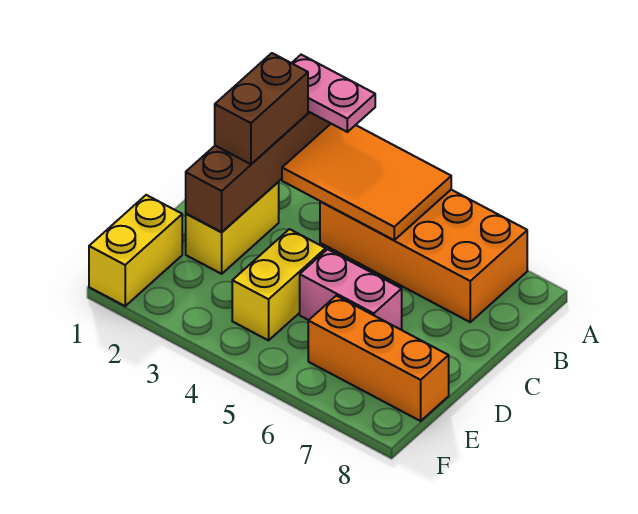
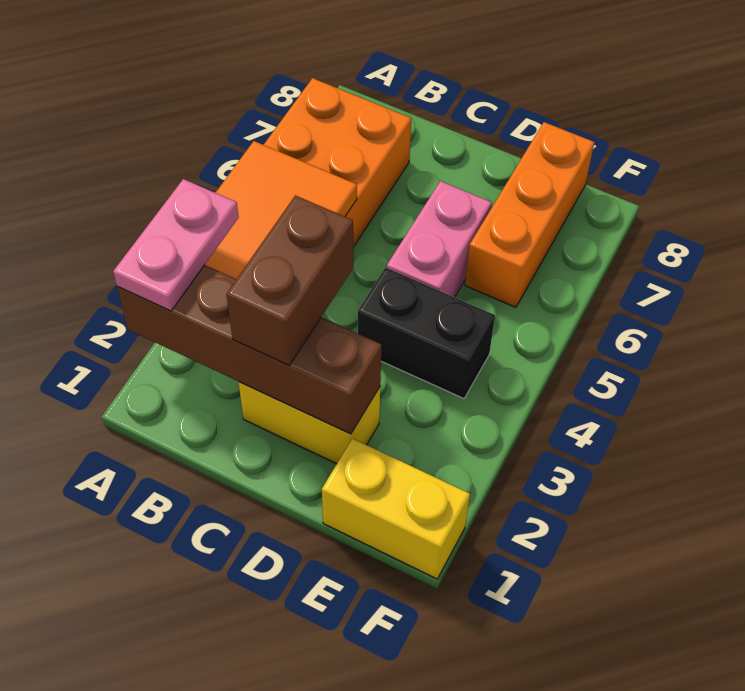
brown 1x2 brick [215,53,308,164] -> brown 1x2 brick turned to [226,195,353,365]
yellow 1x2 brick [232,229,326,340] -> black 1x2 brick [358,268,495,399]

